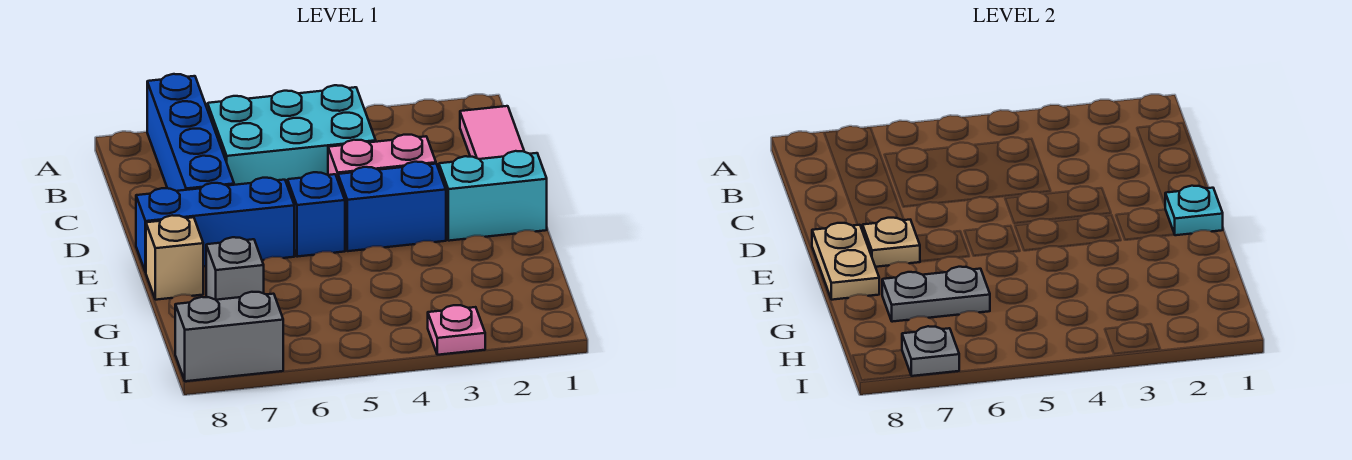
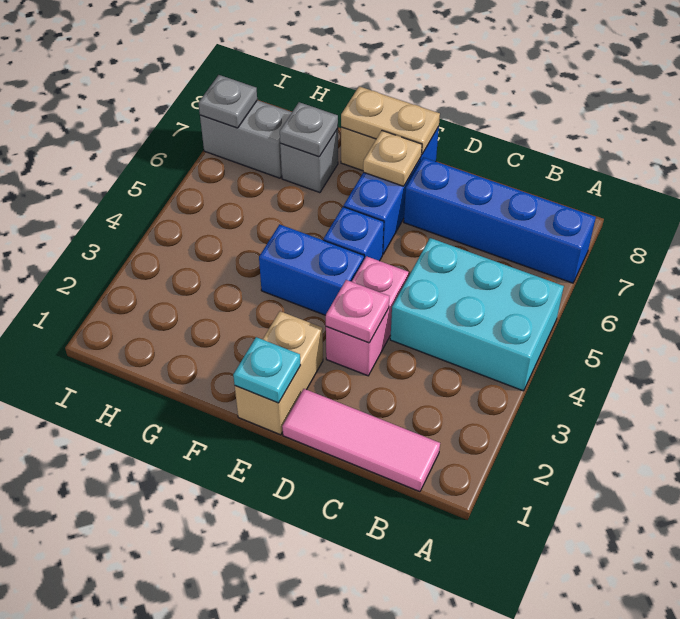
cyan 2x3 brick [208,85,376,186] -> cyan 2x3 brick turned to [390,238,564,391]
cyan 1x2 brick [439,151,547,241] -> tan 1x2 brick [235,311,323,435]
blue 1x2 brick [338,162,446,251] -> blue 1x2 brick turned to [259,224,364,315]
grey 1x2 plate [882,267,990,322] -> grey 1x1 plate [280,102,338,157]
pink 1x1 plate [428,305,485,355] -> pink 1x1 plate moved to [326,280,389,343]
grey 1x2 brick [175,292,283,381] -> grey 1x2 brick turned to [200,100,292,178]

